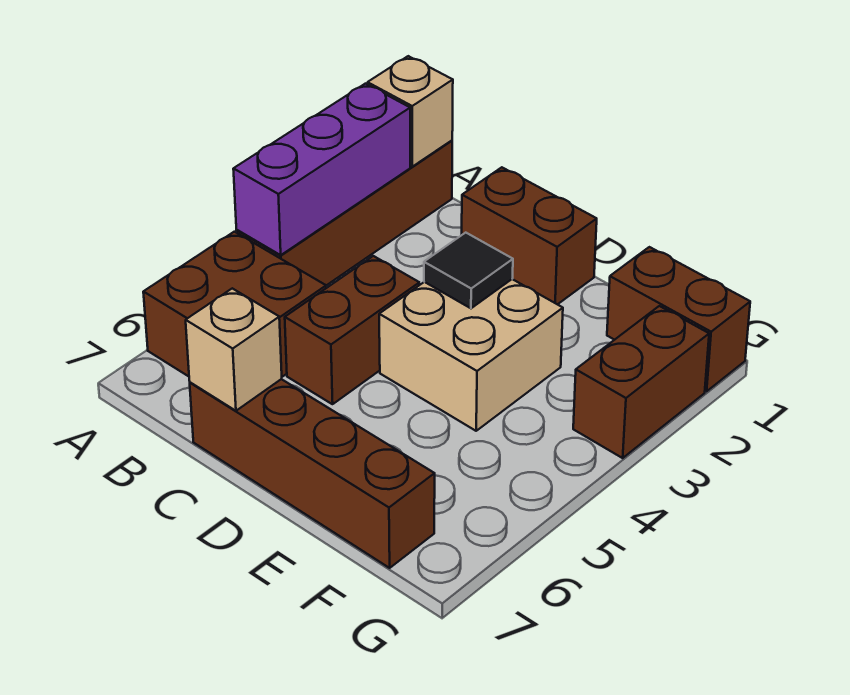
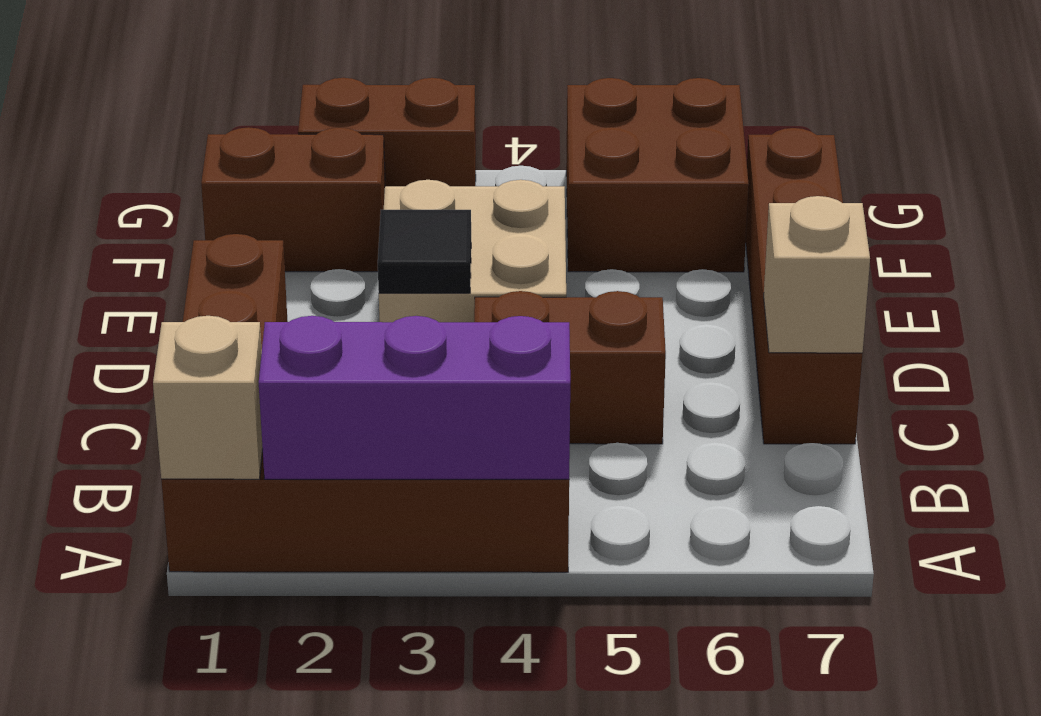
brown 2x2 brick [143,232,326,377] -> brown 2x2 brick moved to [566,78,749,272]
brown 1x2 brick [607,247,750,391] -> brown 1x2 brick turned to [201,127,385,272]

